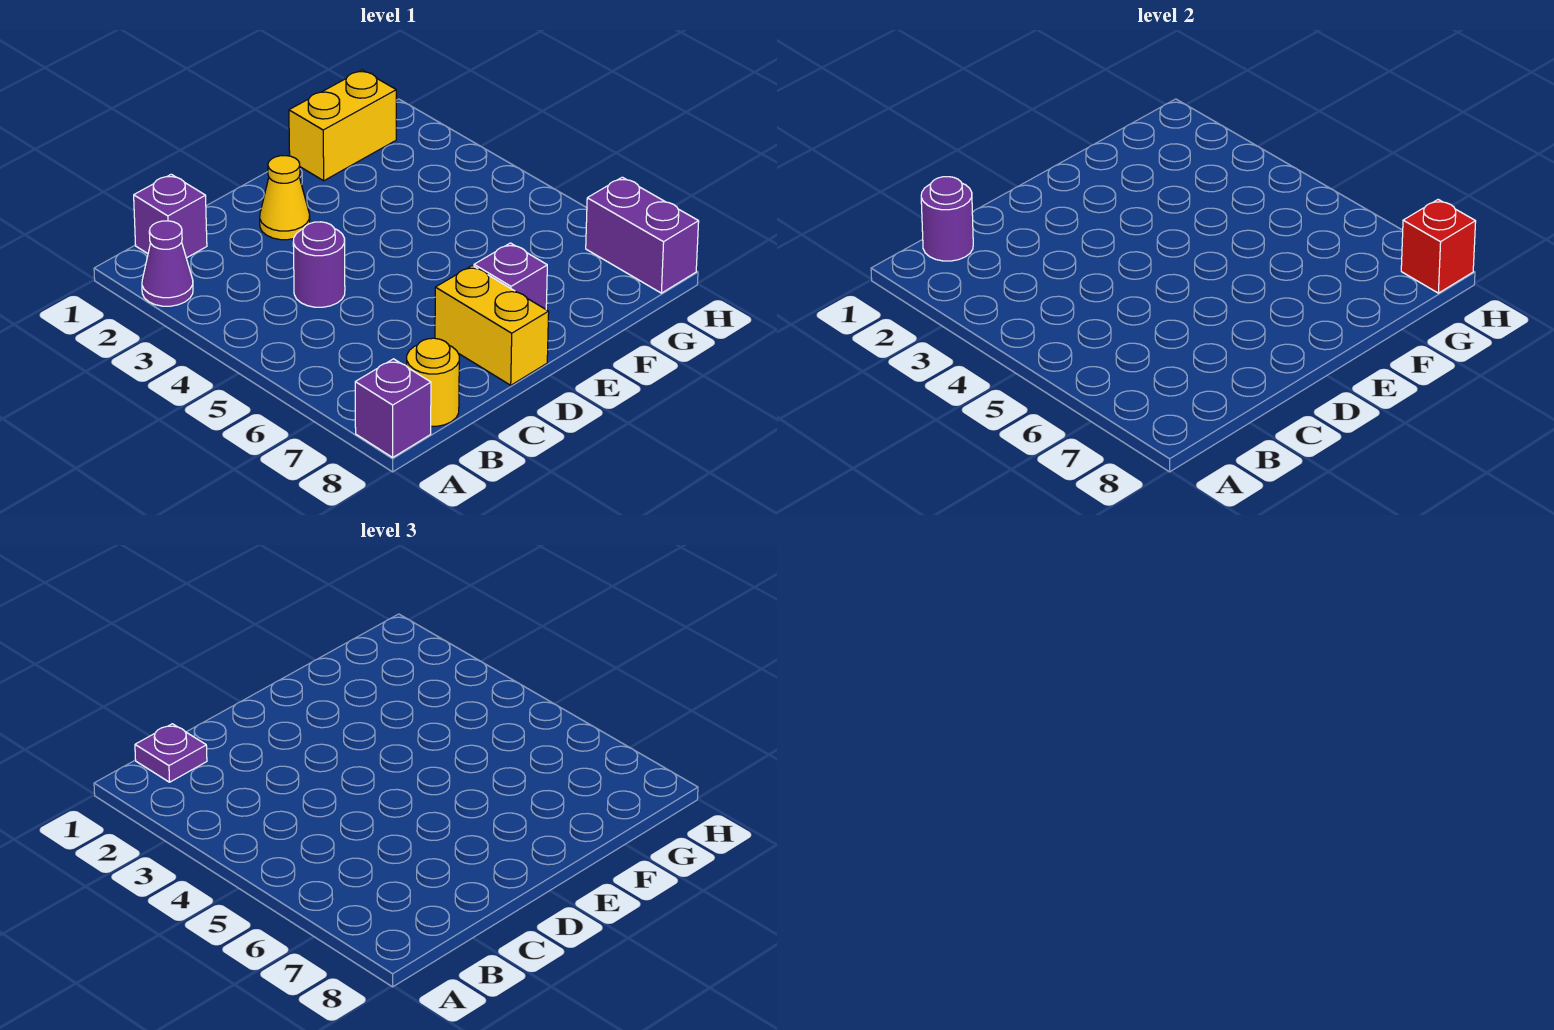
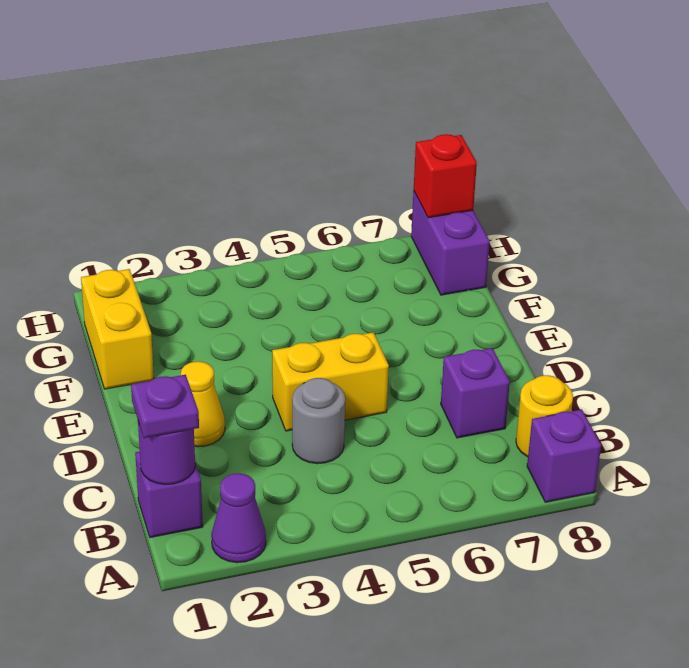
purple 1x1 round brick [293,222,345,307] -> grey 1x1 round brick [292,378,345,464]
yellow 1x2 brick [435,266,549,385] -> yellow 1x2 brick moved to [272,332,389,431]
purple 1x1 brick [474,243,547,309] -> purple 1x1 brick moved to [441,348,510,438]
purple 1x2 brick [586,177,699,293] -> purple 1x2 brick turned to [411,191,490,295]

